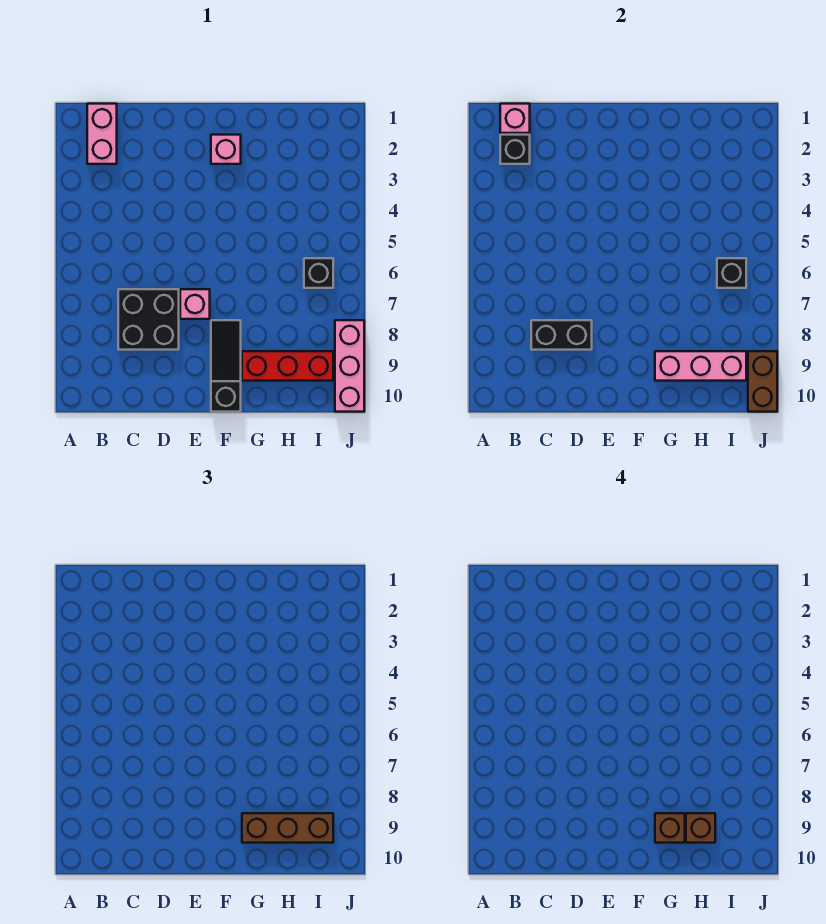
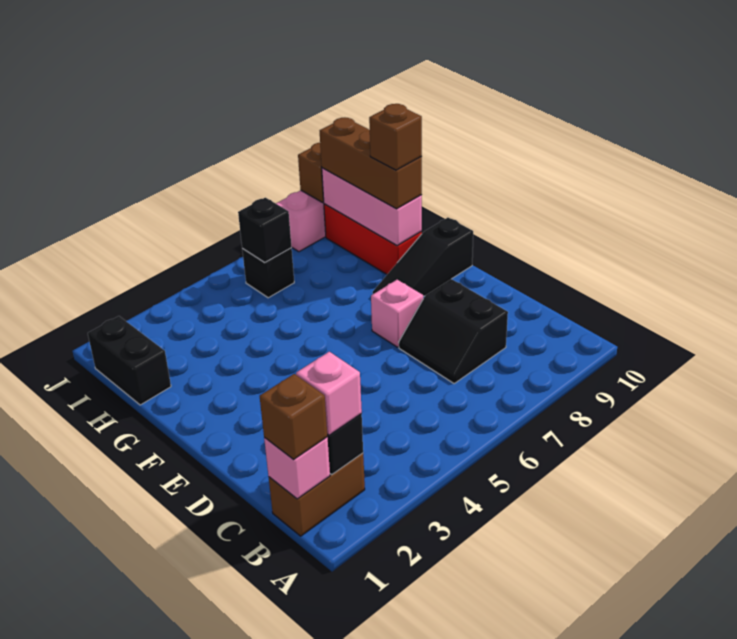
pink 1x2 brick [87,104,117,164] -> brown 1x2 brick [269,453,365,536]
black 2x2 brick [118,289,179,350] -> black 2x2 slope [399,279,508,384]
black 1x2 brick [531,320,592,350] -> black 1x2 brick moved to [88,316,171,405]
pink 1x1 brick [211,135,241,164] -> pink 1x1 brick moved to [296,352,362,435]
brown 1x1 brick [686,813,715,843] -> brown 1x1 brick moved to [260,374,327,460]

